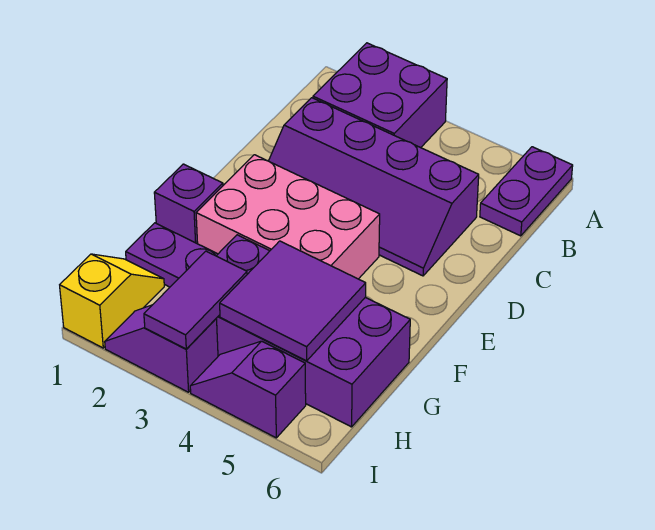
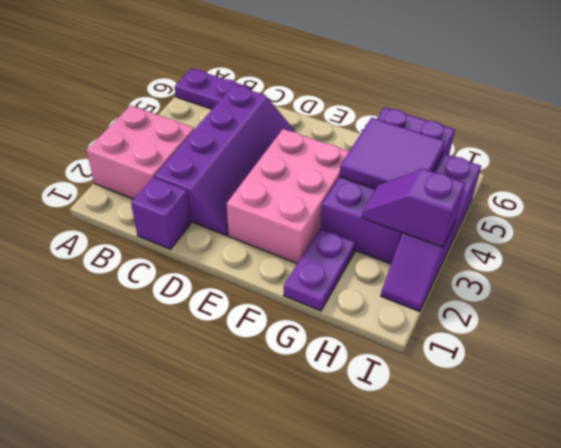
purple 2x2 brick [313,43,447,148] -> pink 2x2 brick [86,105,194,199]
purple 1x1 brick [154,164,223,244] -> purple 1x1 brick moved to [131,177,191,249]
yellow 1x2 slope [60,254,164,348] -> none
purple 1x2 tile [144,251,247,349] -> purple 1x2 slope [362,169,465,247]

